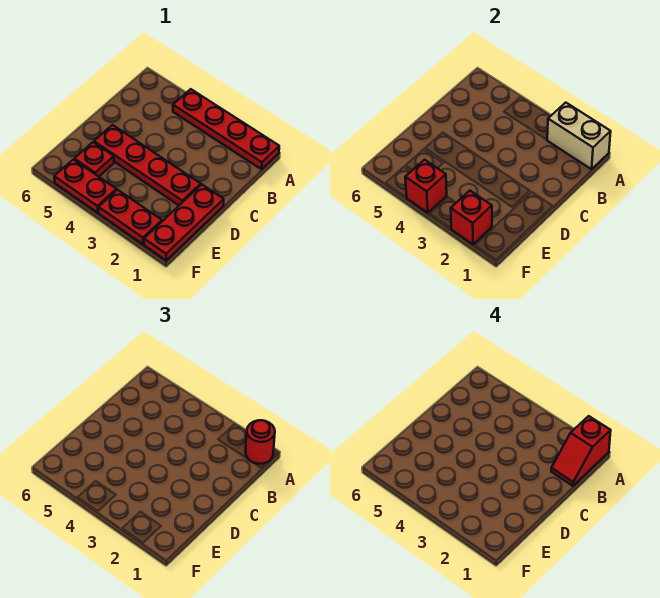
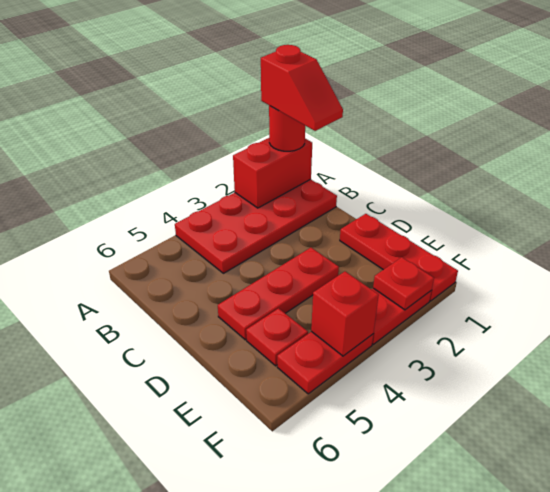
red 1x4 plate [173,89,279,169] -> red 2x4 plate [175,179,337,273]
tan 1x2 brick [547,103,611,169] -> red 1x2 brick [233,138,312,208]
red 1x4 plate [94,125,201,205] -> red 1x3 plate [218,248,339,340]
red 1x1 brick [451,191,492,244] -> red 1x1 plate [373,257,434,310]

